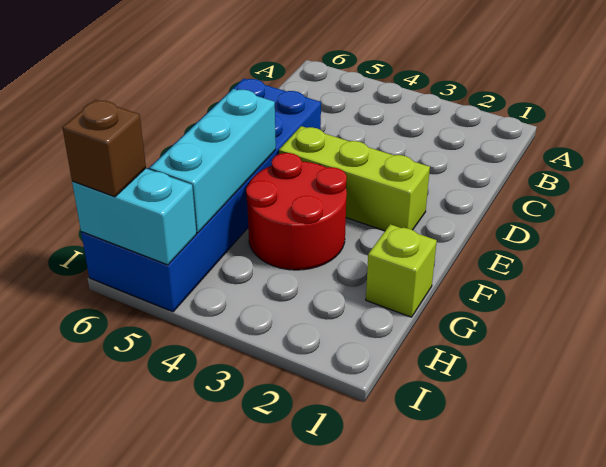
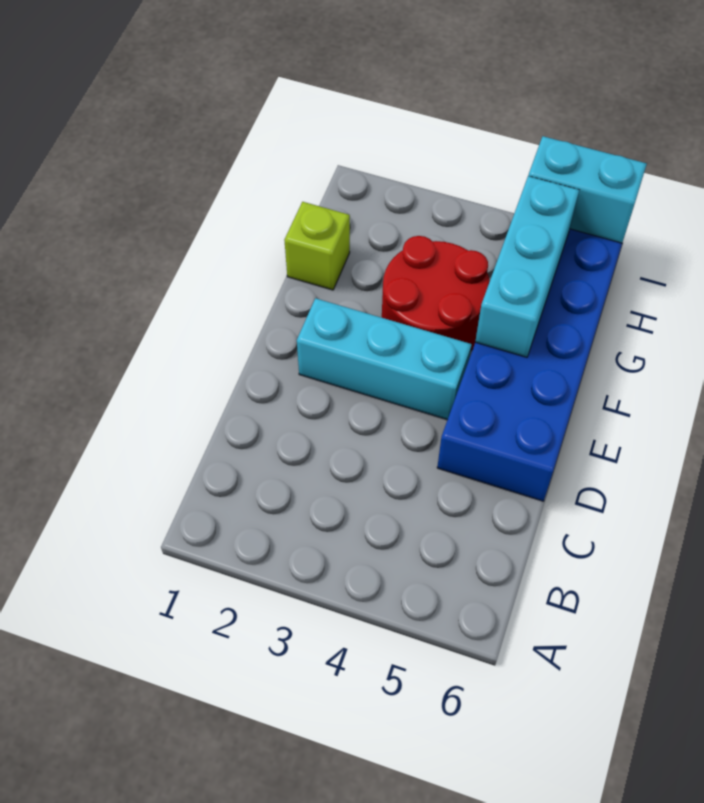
lime 1x3 brick [279,126,430,231] -> cyan 1x3 brick [297,298,472,420]
brown 1x1 brick [62,100,146,197] -> none

